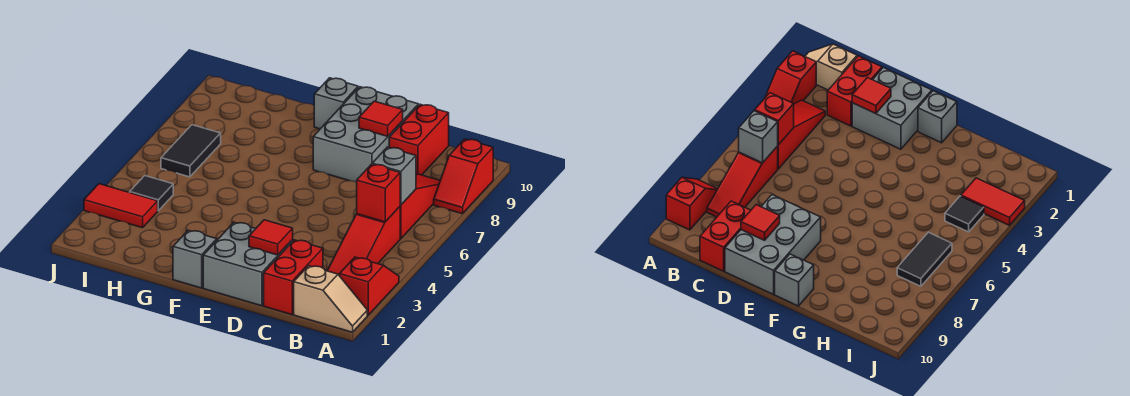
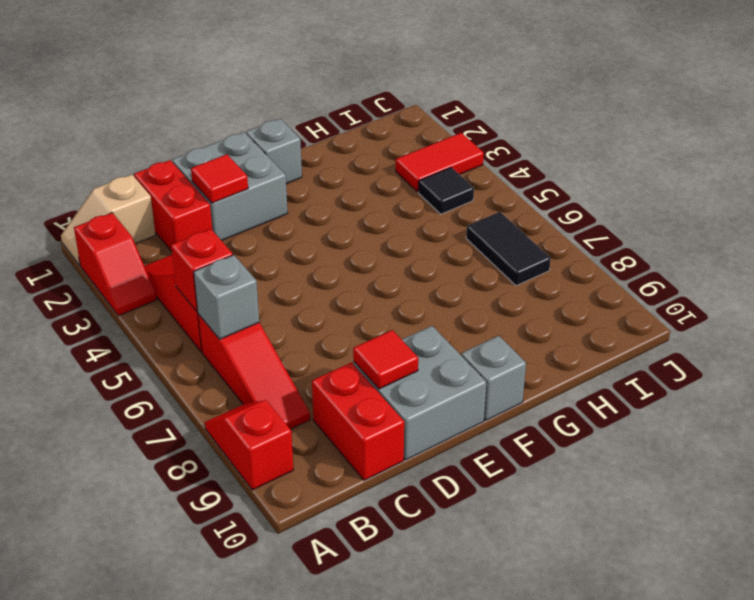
grey 2x3 brick [313,87,418,182] -> grey 2x2 brick [354,326,487,460]

